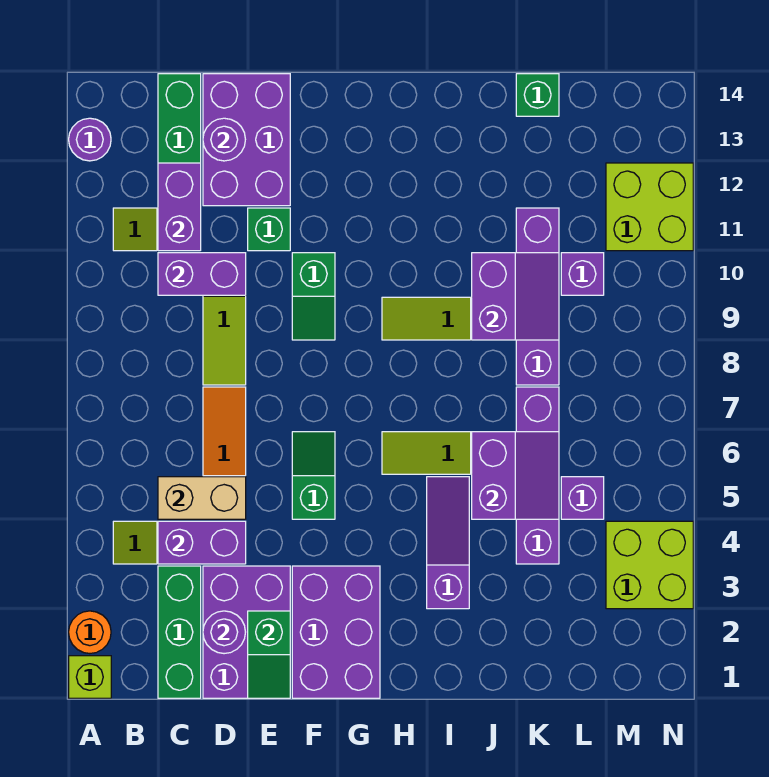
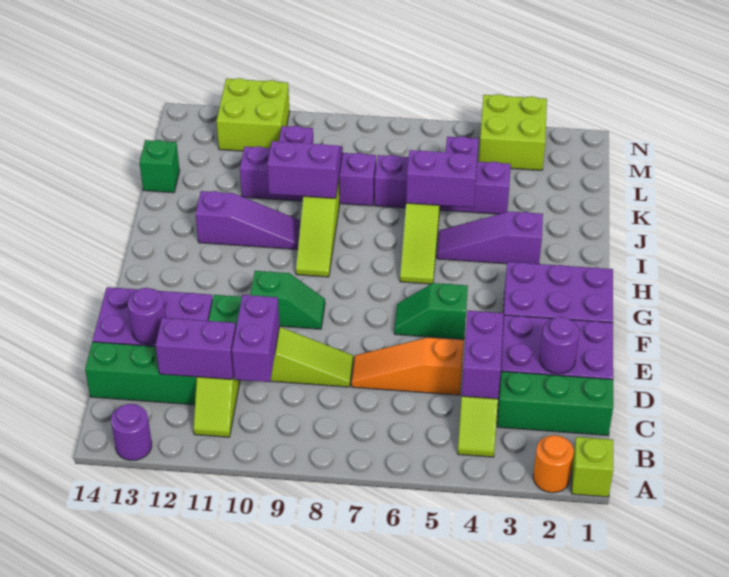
tan 1x2 brick [158,477,246,519] -> none
green 1x2 slope [248,611,290,698] -> none
none -> purple 1x3 slope [196,191,301,250]

